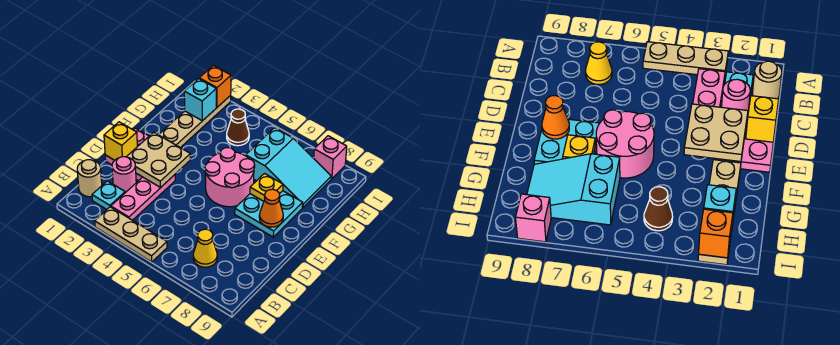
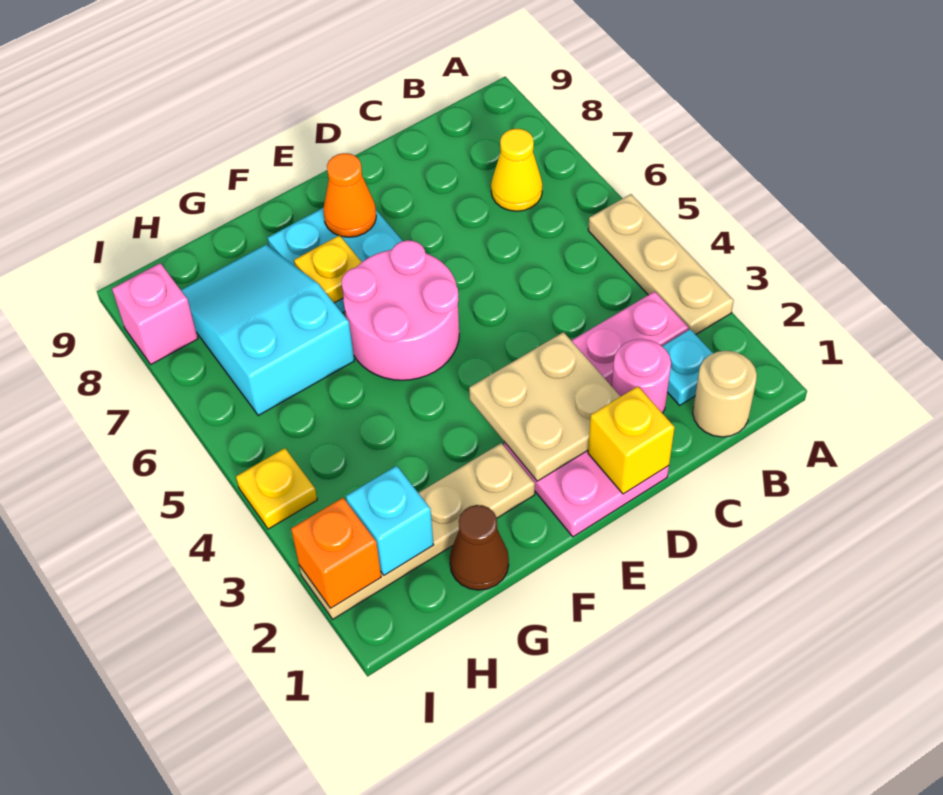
brown 1x1 cone [227,109,249,146] -> brown 1x1 cone moved to [450,505,509,590]
none -> yellow 1x1 plate [236,448,317,529]

